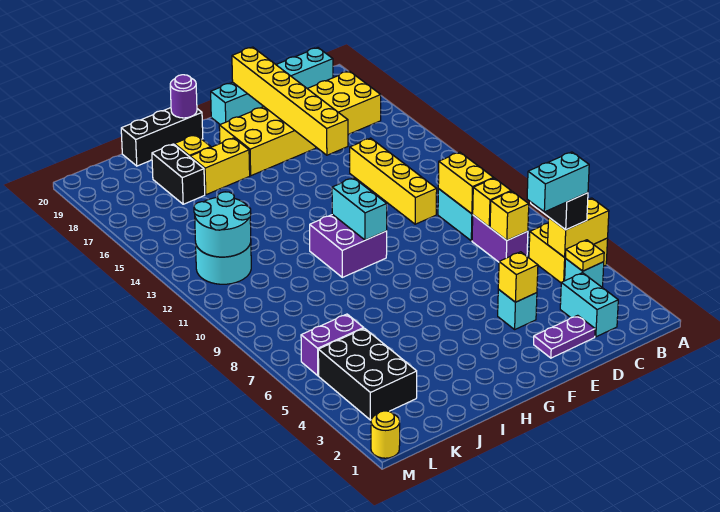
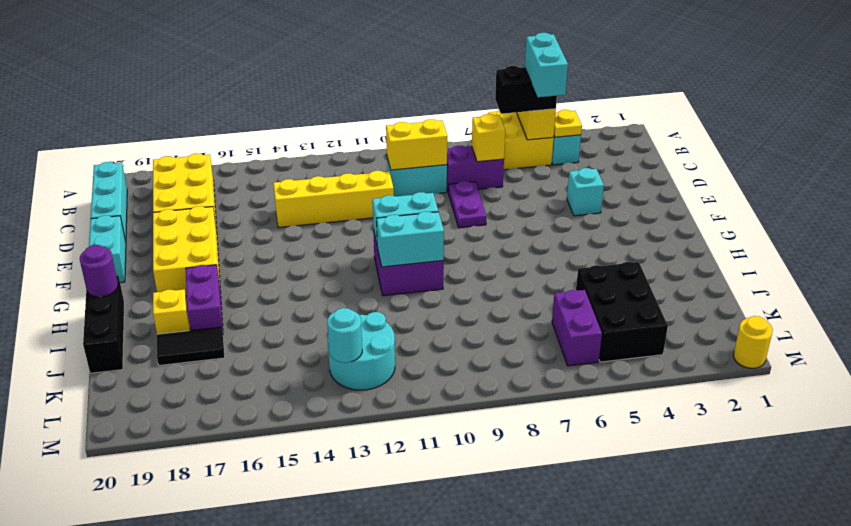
cyan 1x2 brick [560,273,618,337] -> cyan 1x2 brick moved to [377,211,444,267]
yellow 1x1 brick [473,178,511,227] -> none
purple 1x2 plate [534,315,595,358] -> purple 1x2 plate moved to [448,181,486,228]
yellow 1x1 brick [498,252,538,302] -> none
yellow 1x6 brick [232,47,348,155] -> none
yellow 1x2 brick [190,138,250,195] -> purple 1x2 brick [186,265,223,331]
black 1x2 brick [152,144,205,204] -> black 1x2 tile [157,327,225,365]
black 2x3 brick [318,328,417,420] -> black 2x3 brick turned to [576,262,668,362]
cyan 2x2 round brick [194,192,251,257] -> cyan 1x1 round brick [327,308,362,363]

